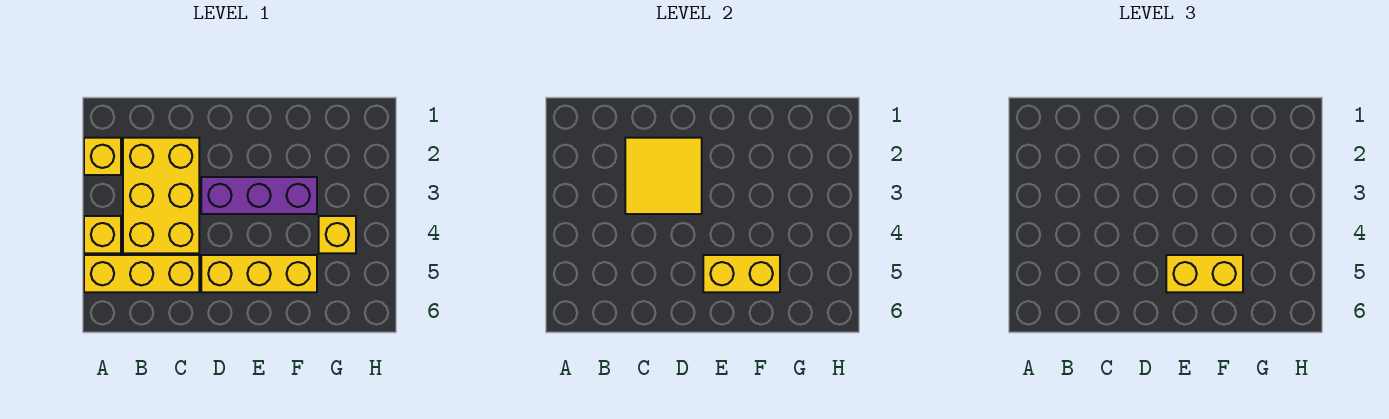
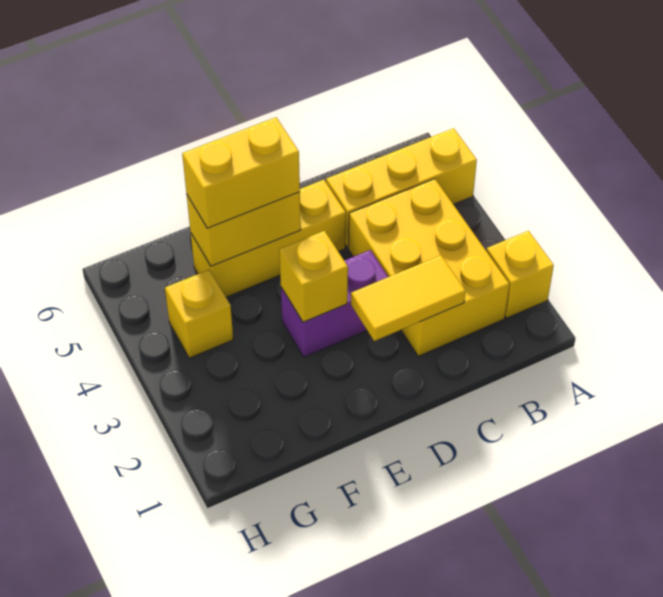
yellow 1x1 brick [84,216,121,253] -> yellow 1x1 brick moved to [279,231,348,322]
yellow 2x2 tile [625,138,702,214] -> yellow 1x2 tile [351,255,465,341]
purple 1x3 brick [201,177,317,214] -> purple 1x2 brick [281,250,388,357]

